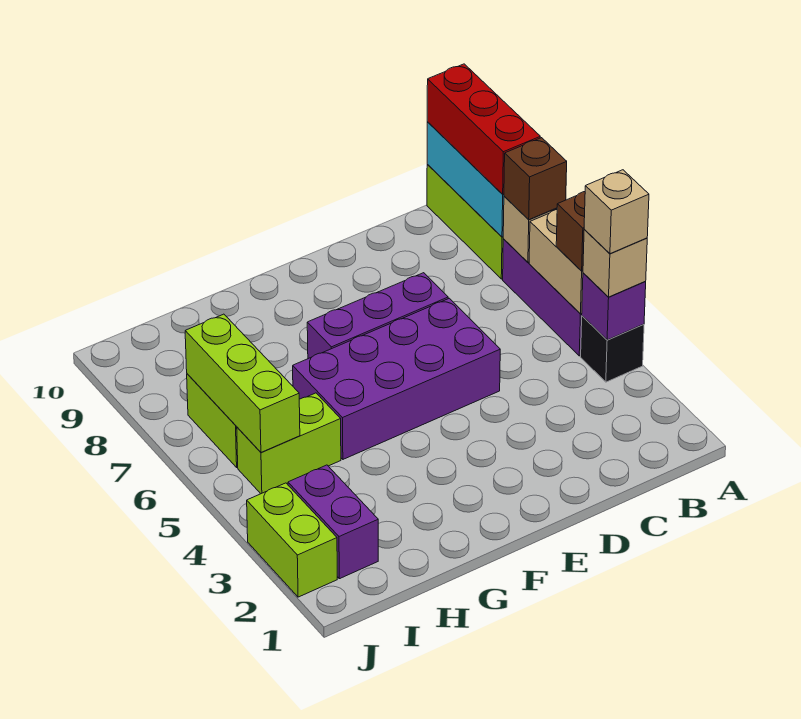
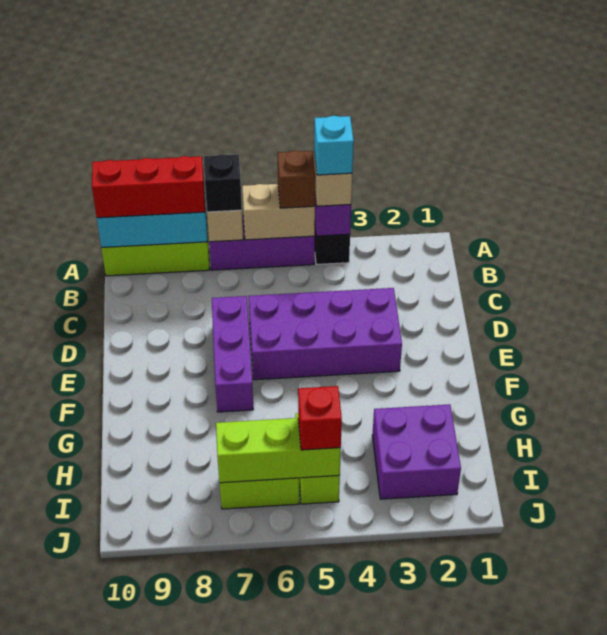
tan 1x1 brick [584,170,649,254] -> cyan 1x1 brick [314,116,354,175]
brown 1x1 brick [504,138,567,220] -> black 1x1 brick [204,154,242,212]
purple 2x4 brick [293,298,500,459] -> purple 2x4 brick turned to [249,288,402,380]
purple 1x2 brick [288,465,378,579] -> purple 2x2 brick [372,404,461,499]
none -> red 1x1 brick [298,386,342,450]
lime 1x2 brick [247,483,337,597] -> none

